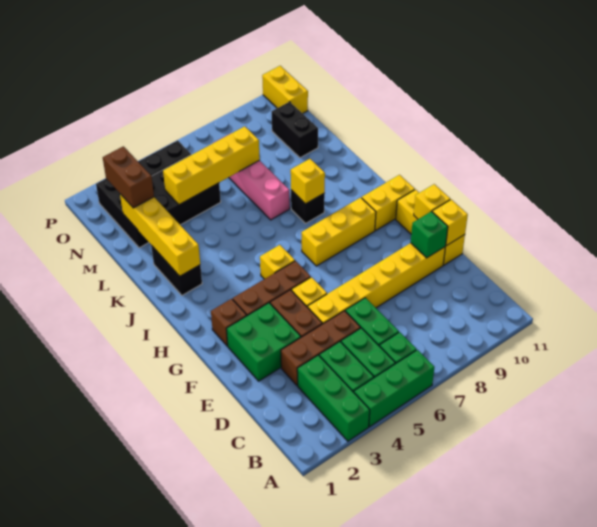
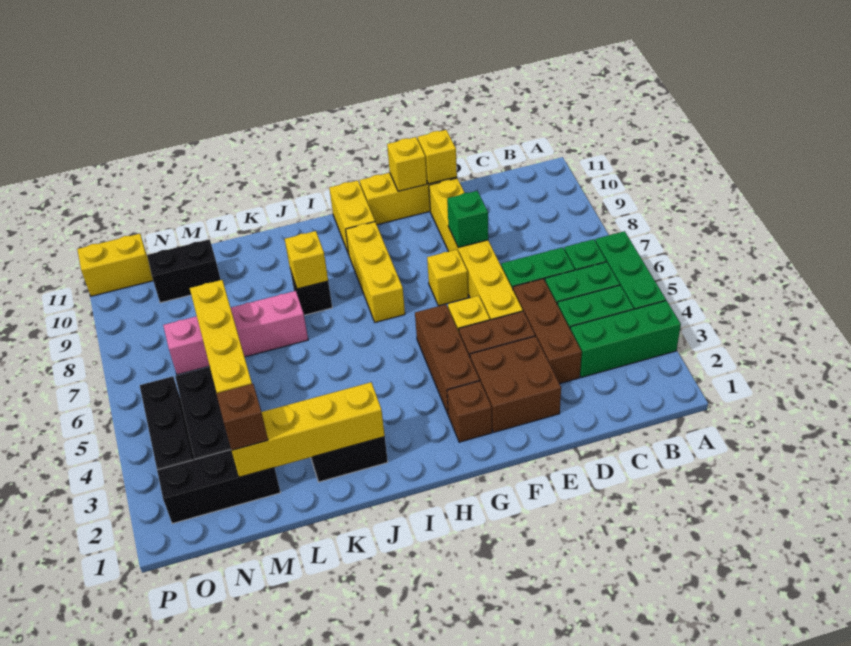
green 2x2 brick [227,303,301,381] -> brown 2x2 brick [470,336,561,432]
green 1x1 brick [411,211,448,258] -> green 1x1 brick moved to [447,191,488,247]
yellow 1x1 brick [260,245,295,279] -> yellow 1x1 brick moved to [427,250,468,306]
brown 1x2 brick [103,146,154,208] -> brown 1x1 brick [216,384,268,450]

